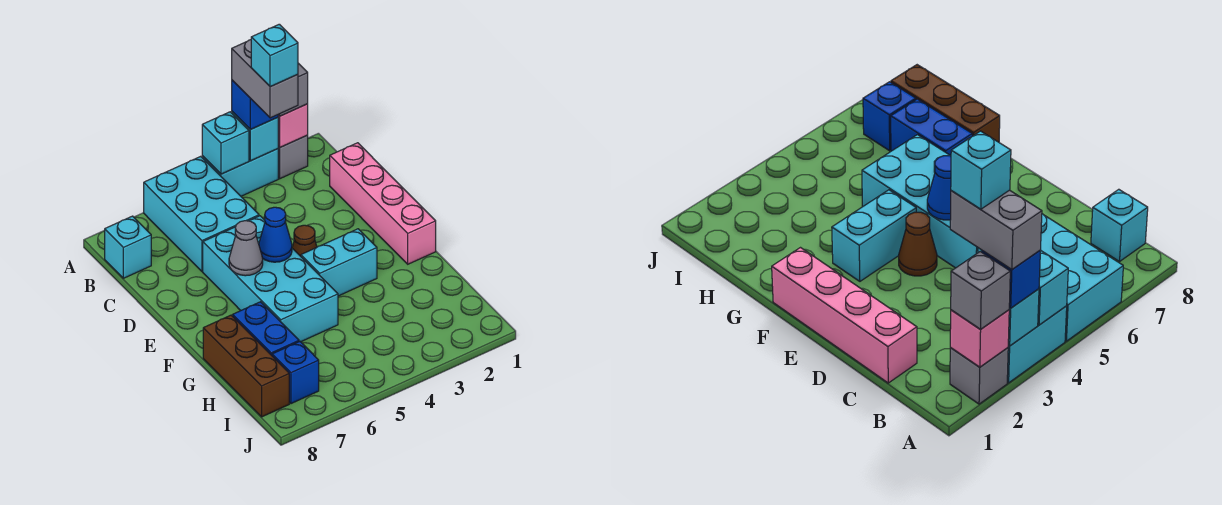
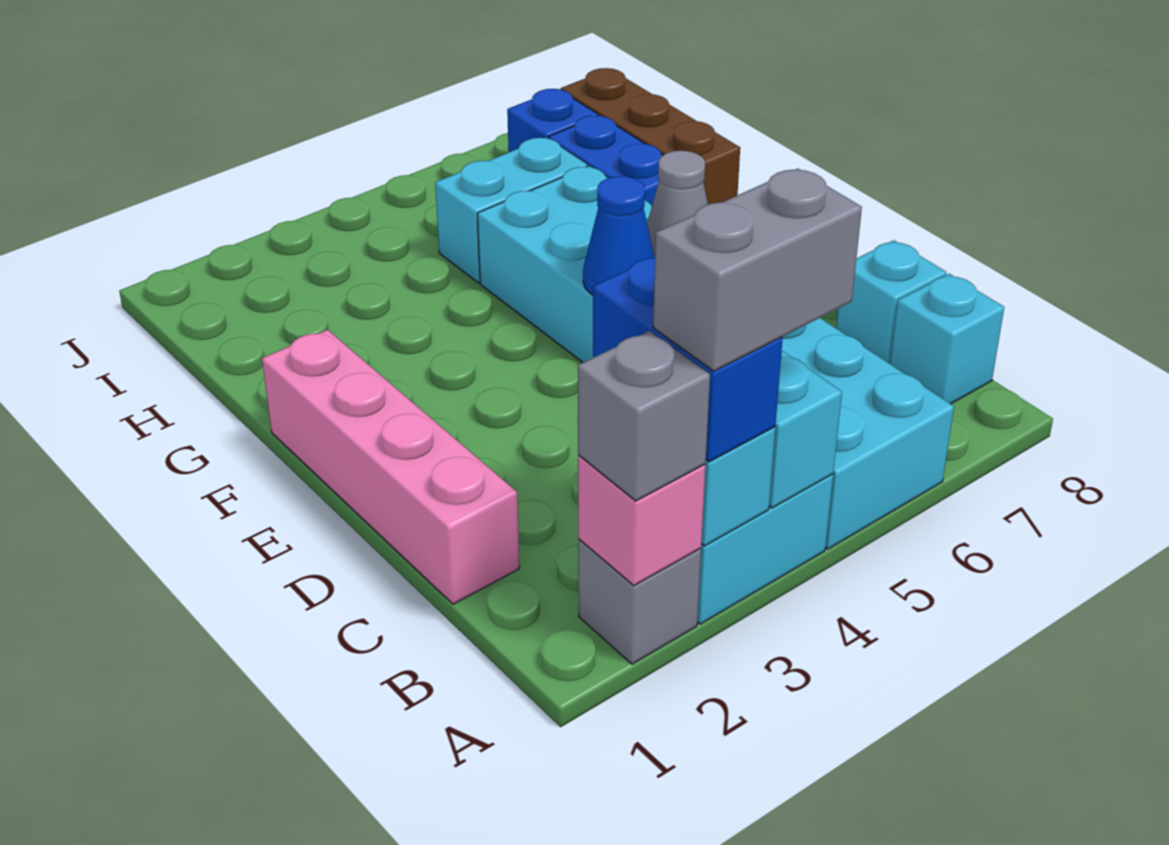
blue 1x1 brick [232,80,278,130] -> blue 1x2 brick [593,258,783,462]
grey 1x2 brick [232,40,298,118] -> grey 1x2 brick turned to [653,168,862,371]
cyan 1x1 brick [251,24,298,87] -> cyan 1x1 brick moved to [836,240,946,364]
brown 1x1 cone [292,225,317,256] -> none
cyan 1x2 brick [301,229,377,296] -> cyan 1x2 brick moved to [435,137,587,283]

